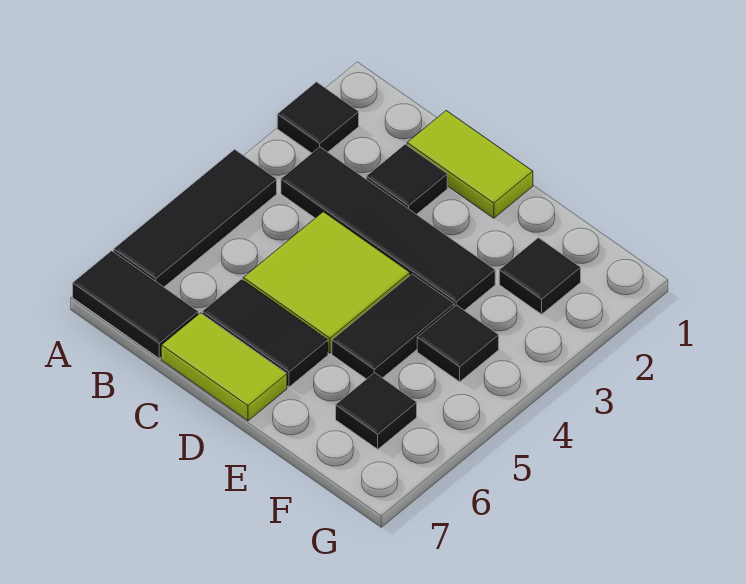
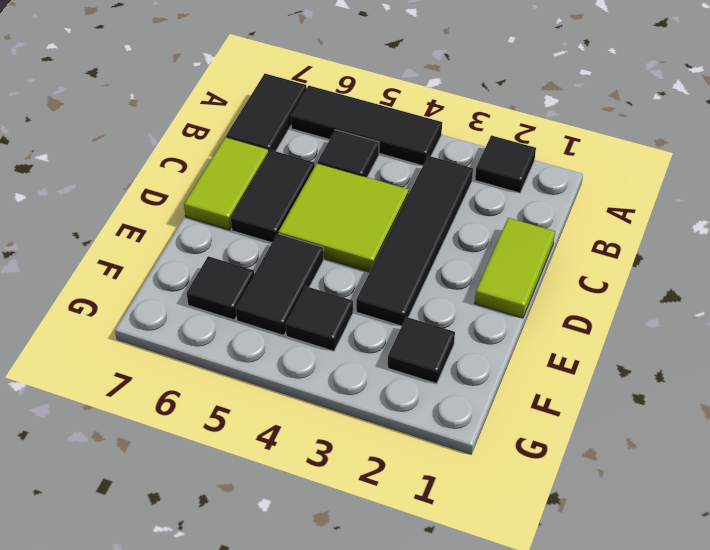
black 1x1 tile [366,144,447,214] -> black 1x1 tile moved to [318,130,379,177]
black 1x2 tile [332,274,454,379] -> black 1x2 tile turned to [236,234,324,336]

